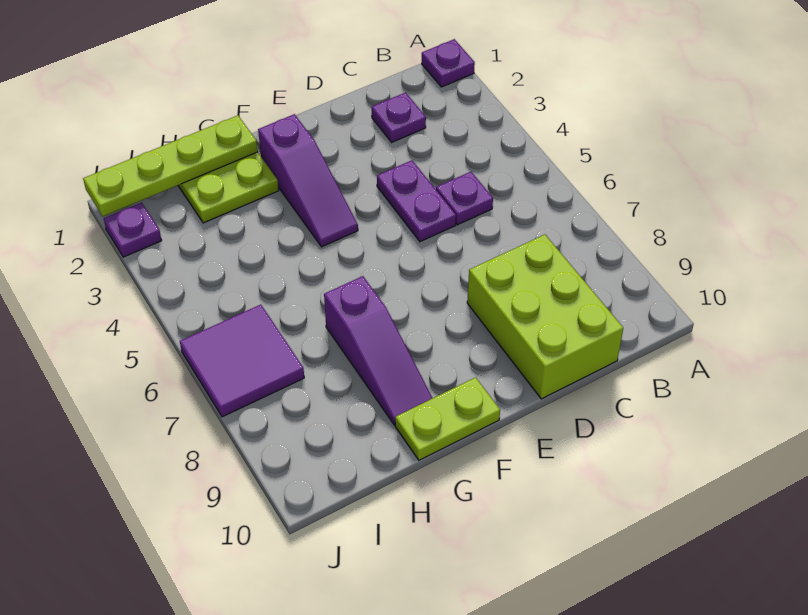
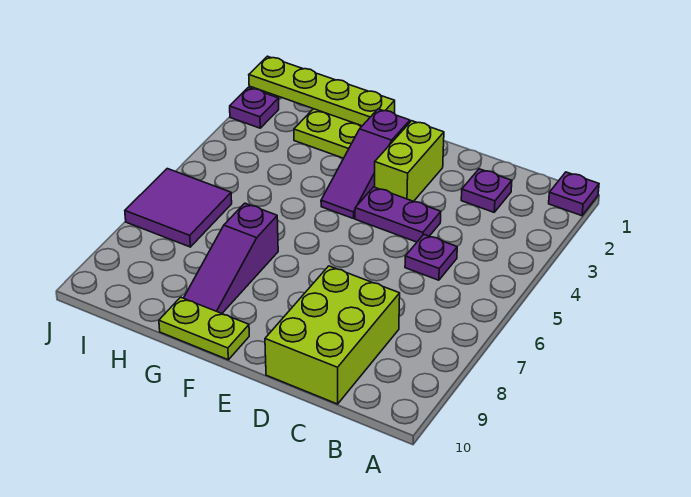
purple 1x2 plate [377,160,456,242] -> purple 1x2 plate turned to [355,187,441,242]
none -> lime 1x2 brick [374,121,444,201]

